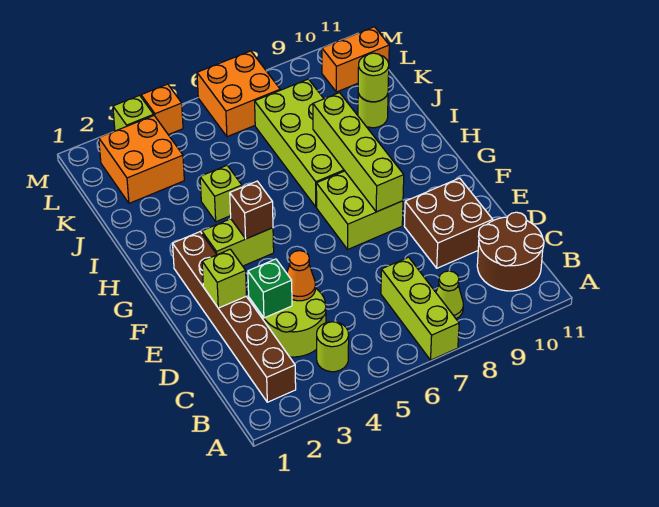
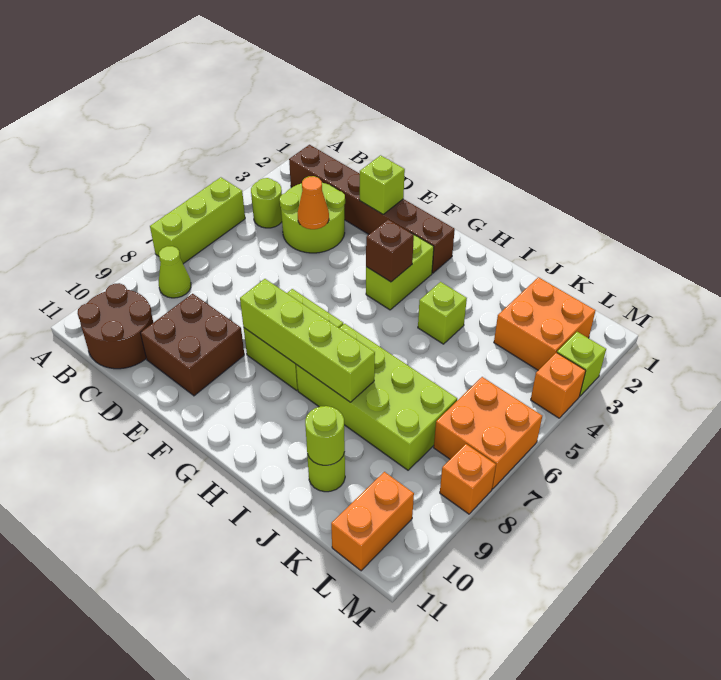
lime 1x3 brick [381,257,459,360] -> lime 1x3 brick turned to [150,177,245,264]
green 1x1 brick [248,259,292,318] -> none
none -> orange 1x1 brick [440,444,496,514]

